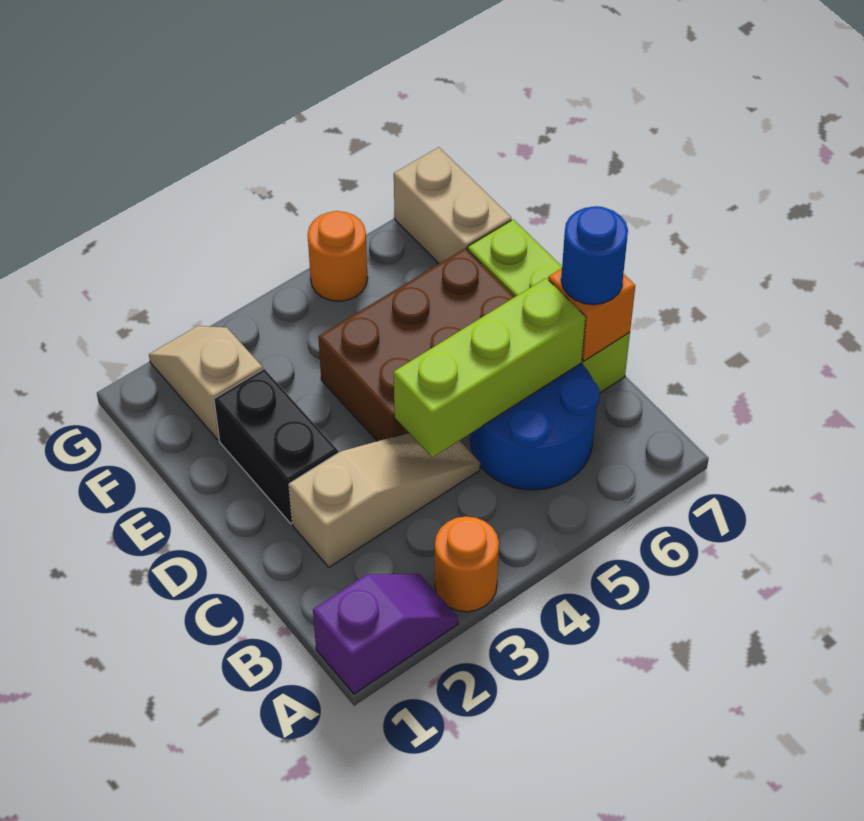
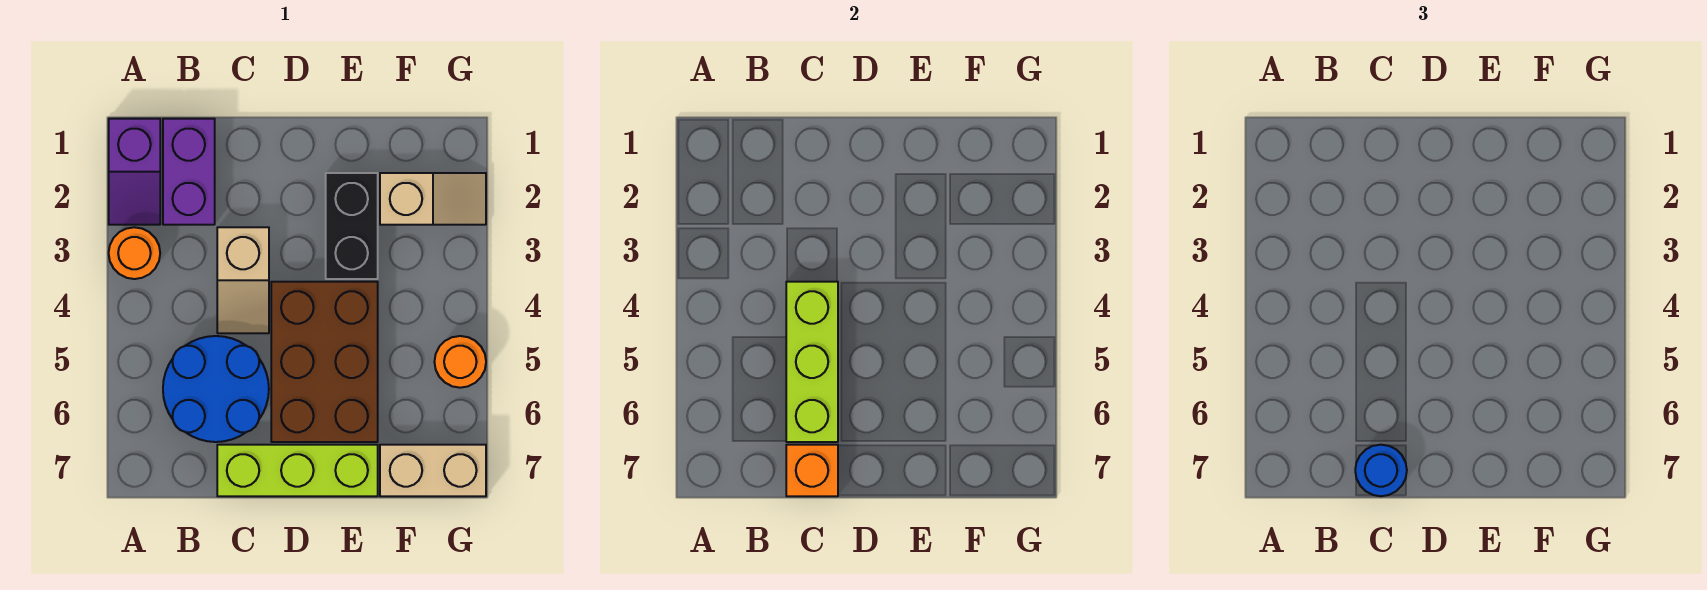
none -> purple 1x2 brick [163,119,215,225]
tan 1x3 slope [289,433,480,567] -> tan 1x2 slope [217,227,269,333]
black 1x2 brick [214,369,338,524] -> black 1x2 brick turned to [326,173,378,279]

